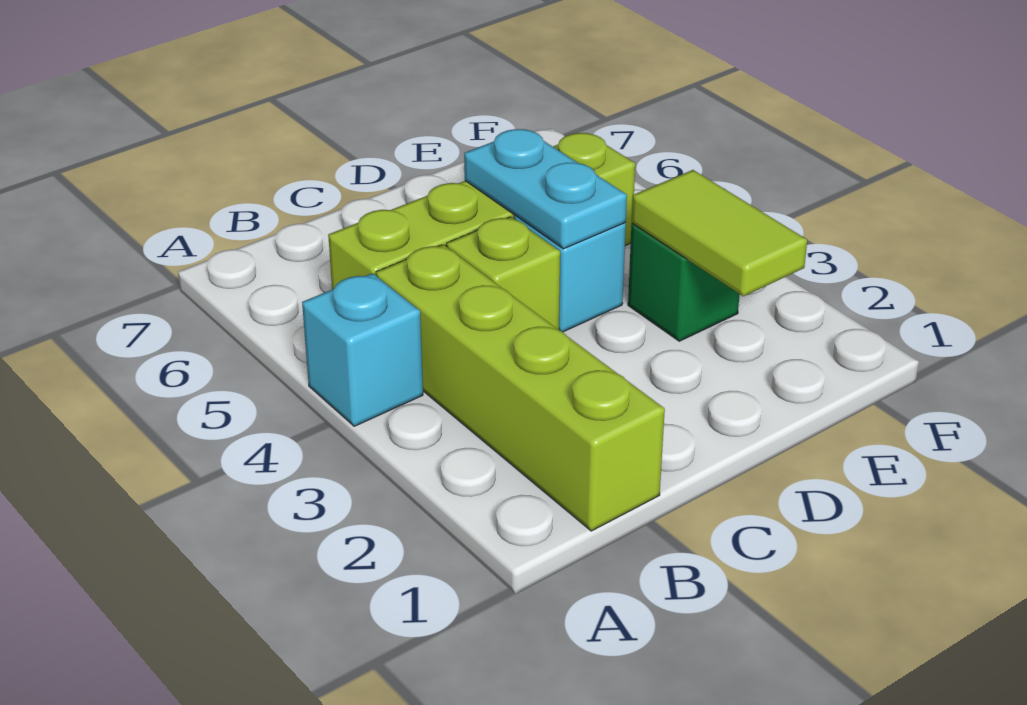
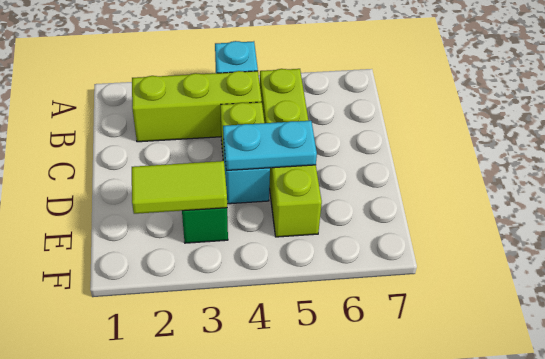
lime 1x4 brick [376,245,665,531] -> lime 1x3 brick [132,71,262,142]

